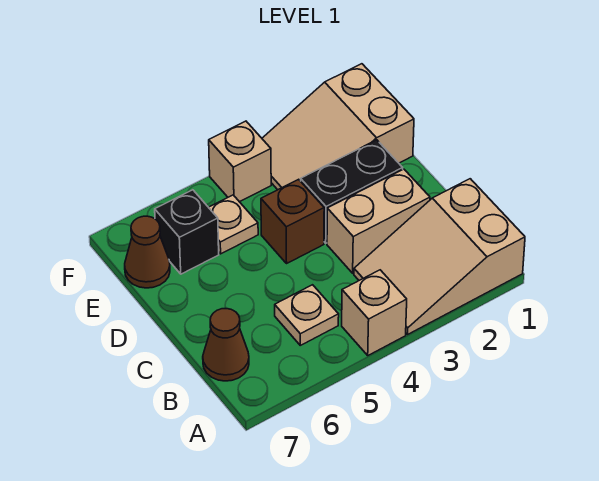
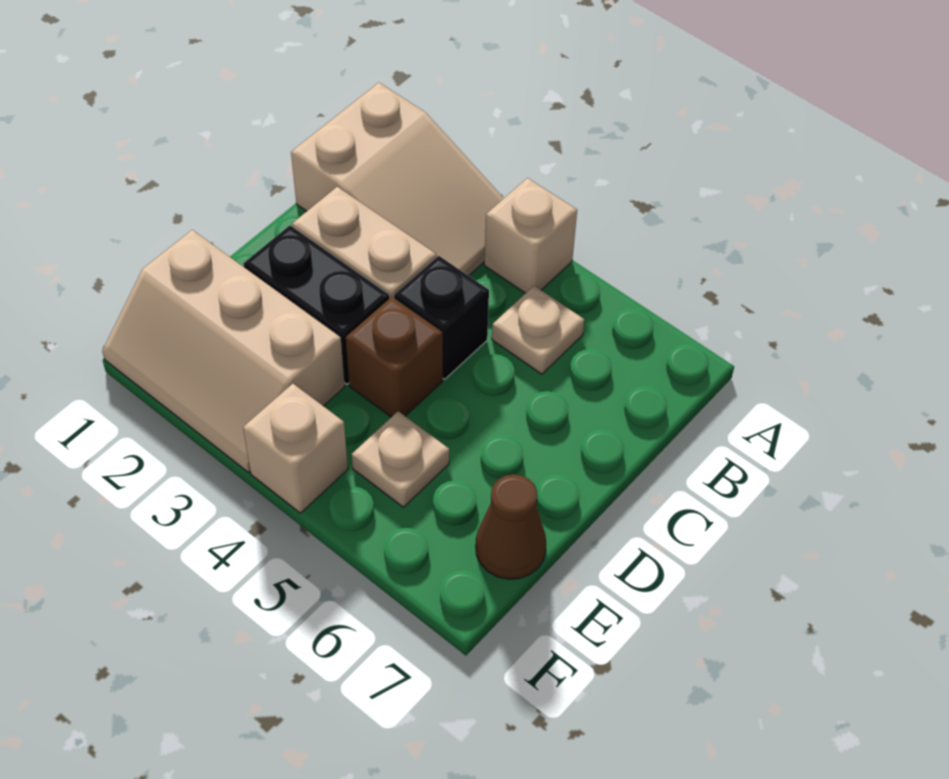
brown 1x1 cone [203,309,249,381] -> none
tan 2x3 slope [262,64,414,190] -> tan 2x3 slope turned to [102,230,345,472]
black 1x1 brick [155,190,219,274] -> black 1x1 brick moved to [394,256,489,379]

